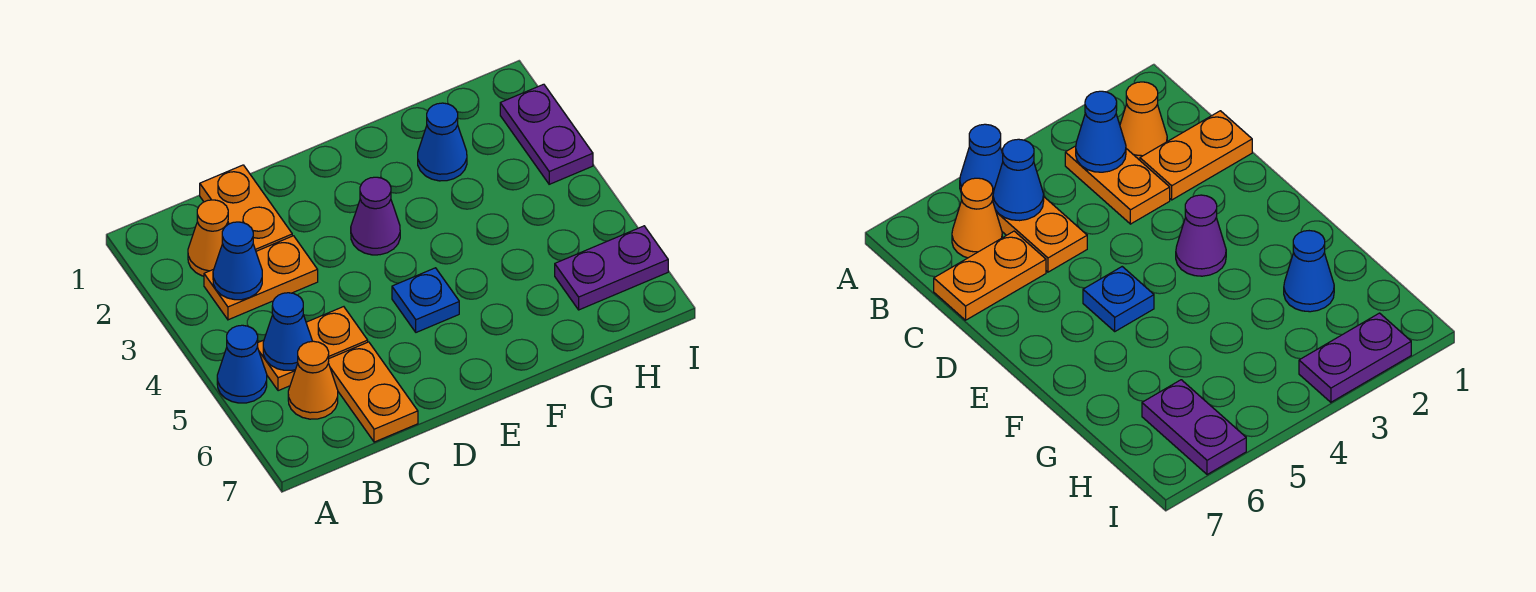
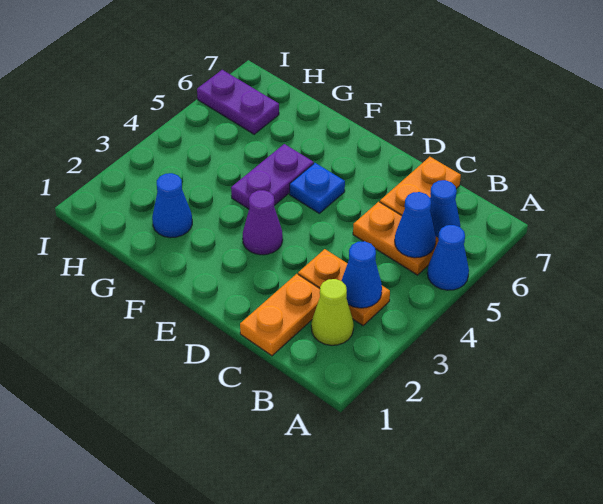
orange 1x1 cone [188,200,229,276] -> lime 1x1 cone [311,279,354,345]
orange 1x1 cone [288,341,338,419] -> blue 1x1 cone [430,180,460,237]
purple 1x2 plate [500,84,593,184] -> purple 1x2 plate moved to [231,144,314,209]

